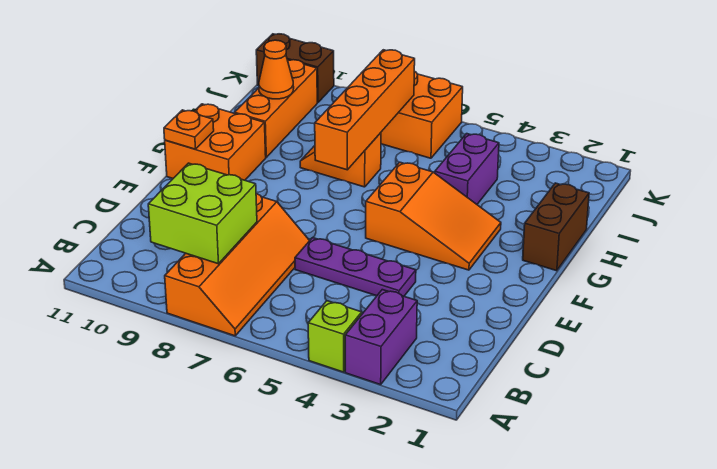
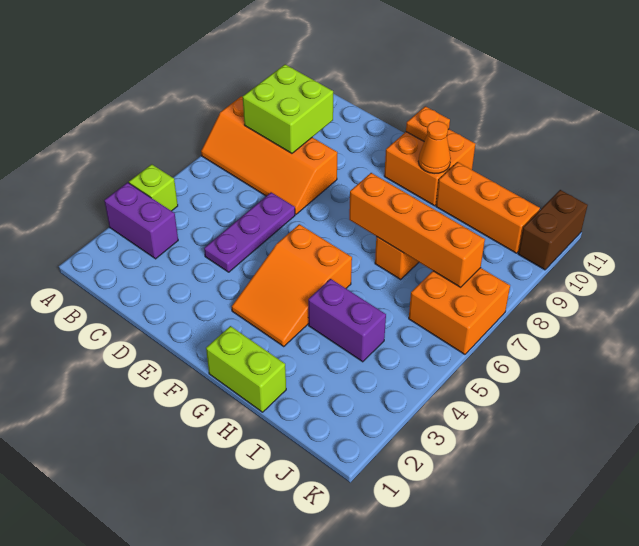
brown 1x2 brick [523,183,589,271] -> lime 1x2 brick [206,326,286,412]
orange 1x1 cone [259,40,294,99] -> orange 1x1 cone moved to [418,121,451,174]

